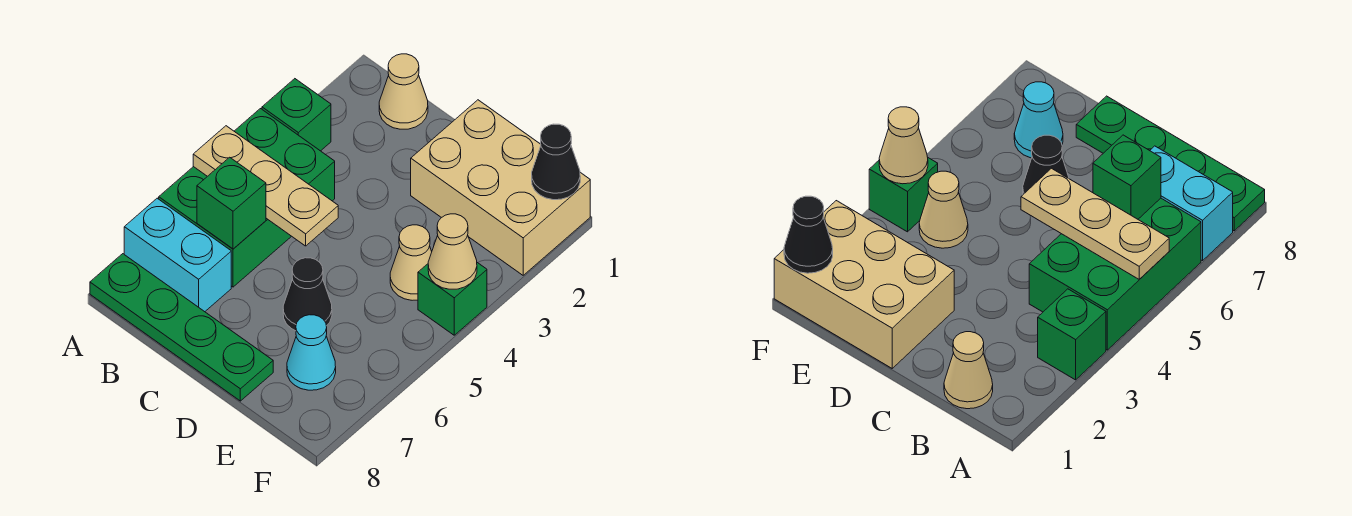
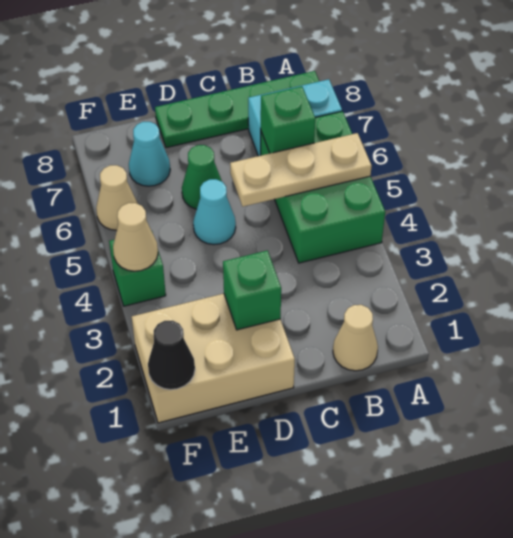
green 1x1 brick [262,79,331,151] -> green 1x1 brick moved to [223,250,281,330]
none -> cyan 1x1 cone [193,179,236,245]
black 1x1 cone [283,258,332,331] -> green 1x1 cone [182,145,222,209]
tan 1x1 cone [390,225,432,300] -> tan 1x1 cone moved to [96,165,138,230]

